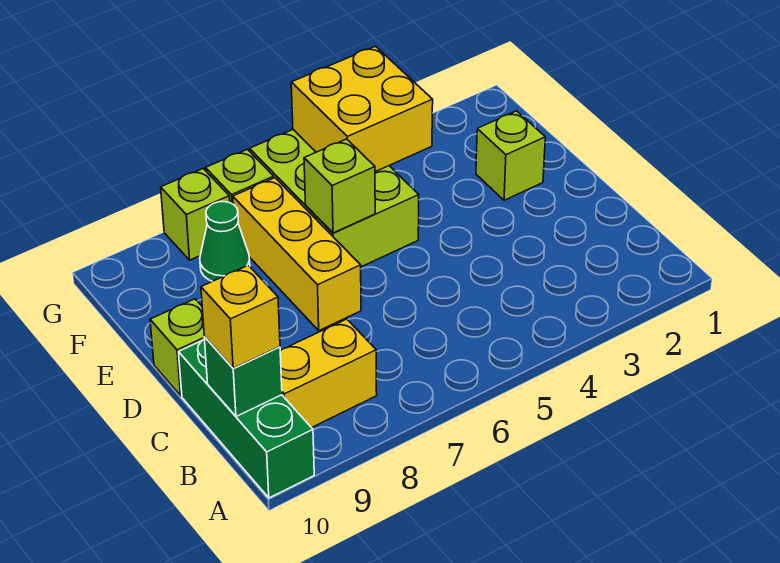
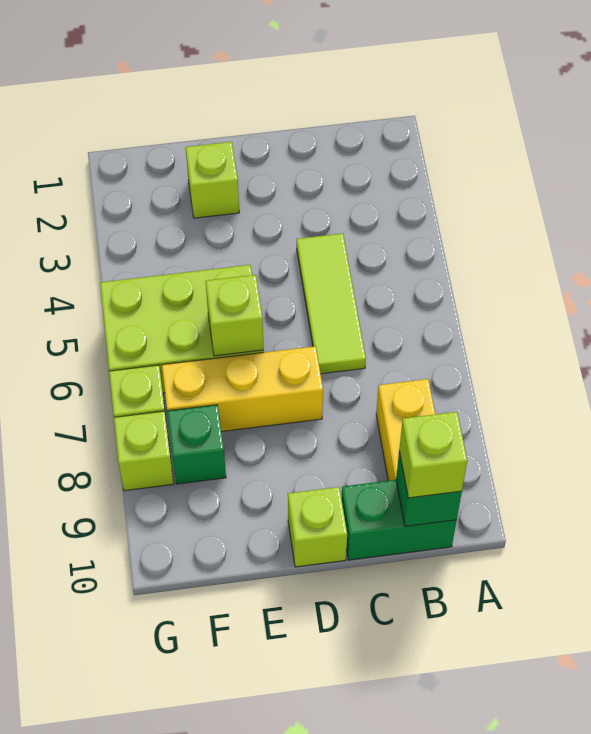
green 1x3 brick [179,339,314,498] -> green 1x2 brick [341,480,457,560]
yellow 1x1 brick [201,265,280,368] -> lime 1x1 brick [399,412,467,498]
none -> lime 1x3 tile [297,233,366,374]
yellow 2x2 brick [291,46,433,172] -> none
green 1x1 cone [200,202,250,281] -> green 1x1 brick [167,405,226,484]

